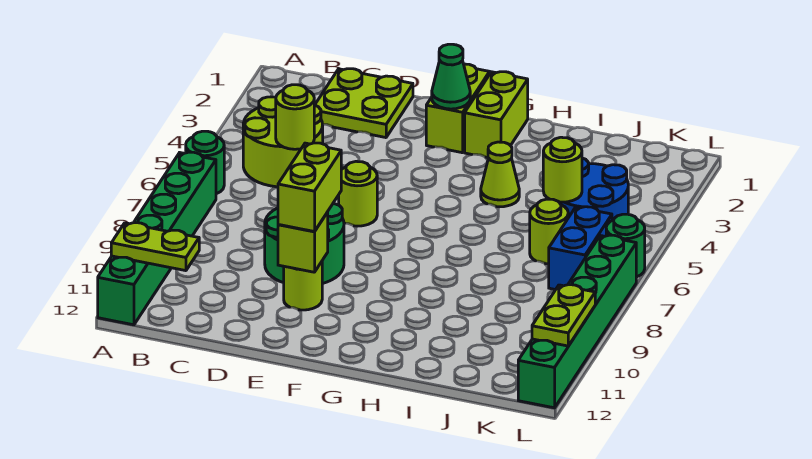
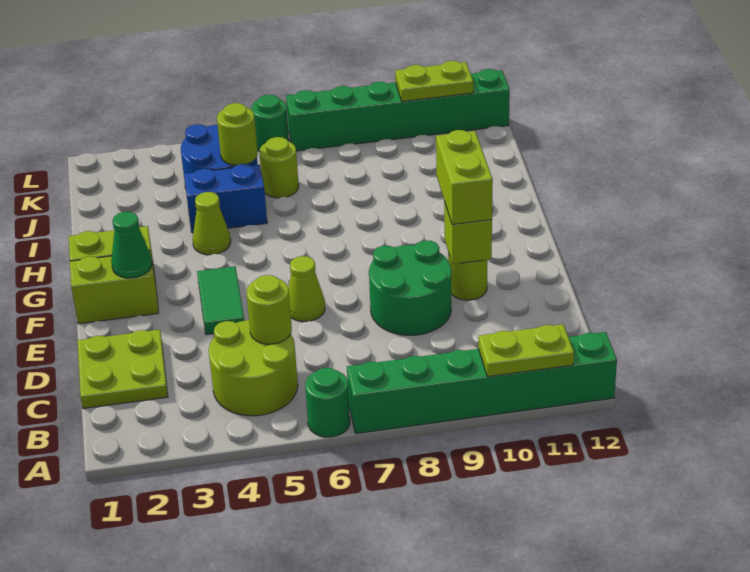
lime 1x2 plate [111,223,199,271] -> lime 1x2 plate turned to [478,324,574,377]
none -> green 1x2 tile [197,266,244,335]
lime 1x1 round brick [339,161,377,226] -> lime 1x1 cone [288,256,325,322]
lime 1x2 brick [278,143,341,232] -> lime 1x2 brick turned to [436,130,493,225]
blue 1x2 brick [549,207,612,290] -> blue 1x2 brick moved to [184,164,267,233]

